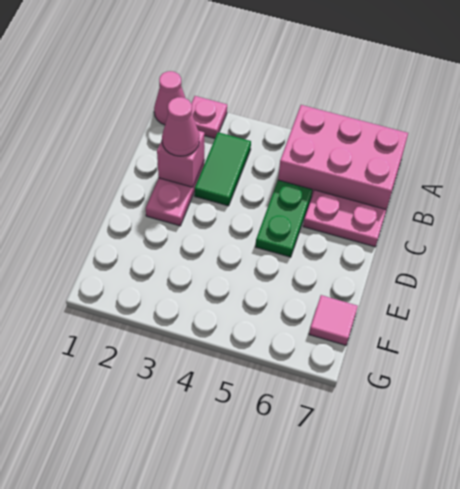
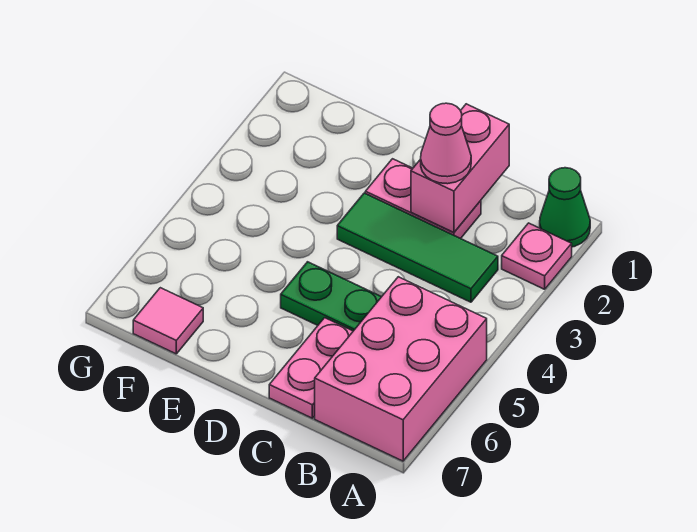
pink 1x1 cone [154,71,185,125] -> green 1x1 cone [540,168,590,247]
green 1x2 tile [195,132,251,206] -> green 1x3 tile [337,193,498,302]
pink 1x1 brick [157,131,204,187] -> pink 1x2 brick [411,104,509,233]

